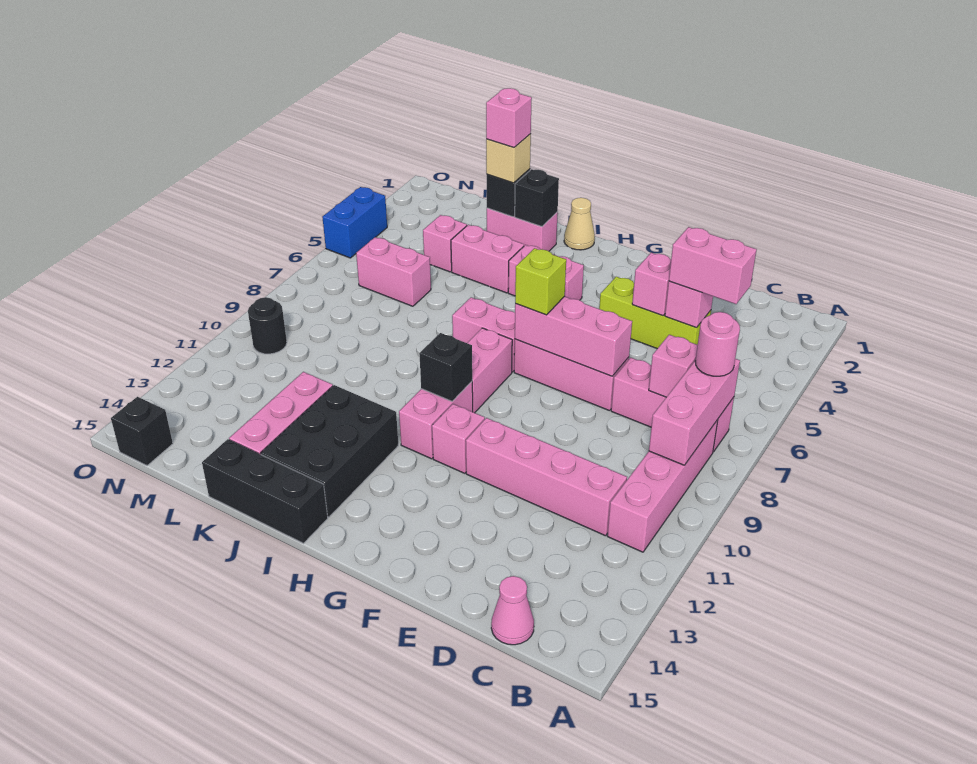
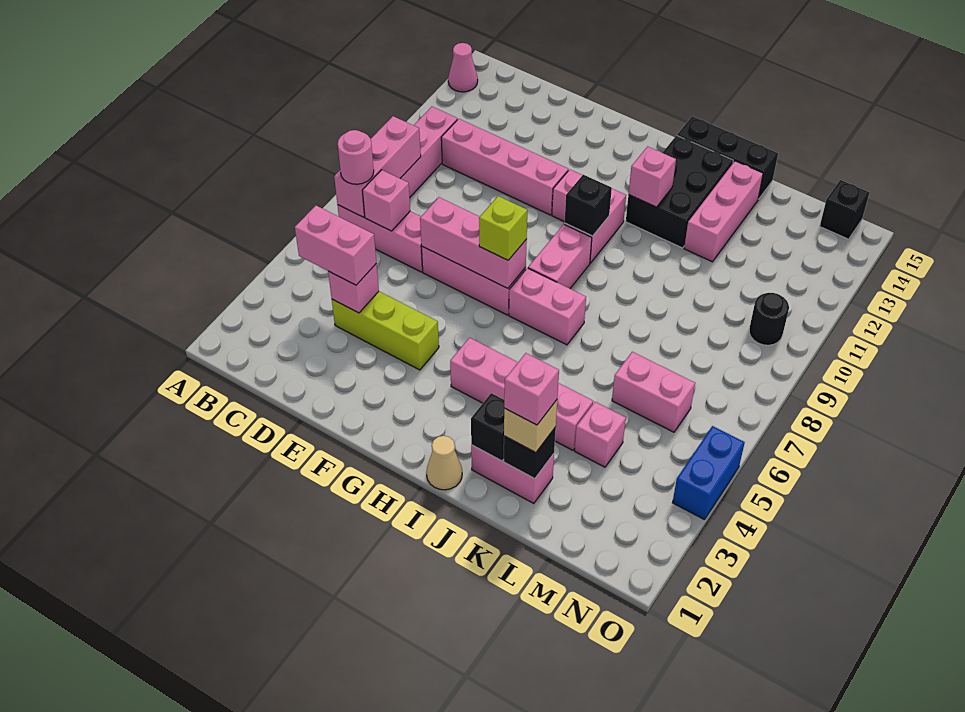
pink 1x1 cone [491,576,534,645] -> pink 1x1 cone moved to [448,43,478,92]
pink 1x1 brick [632,253,671,315] -> pink 1x1 brick moved to [629,147,676,207]

